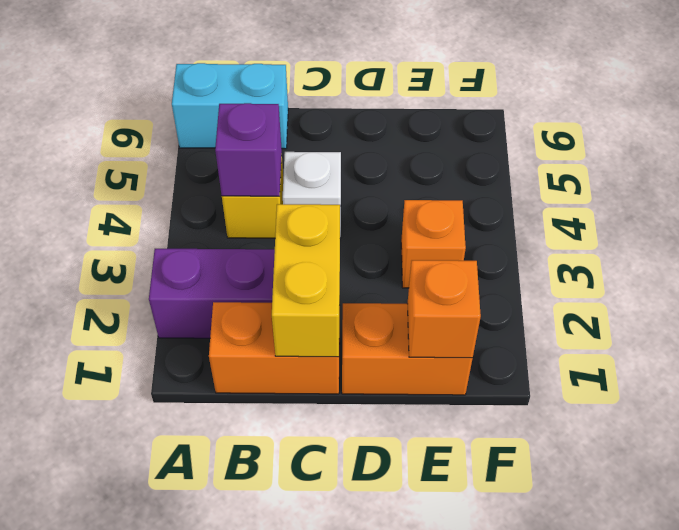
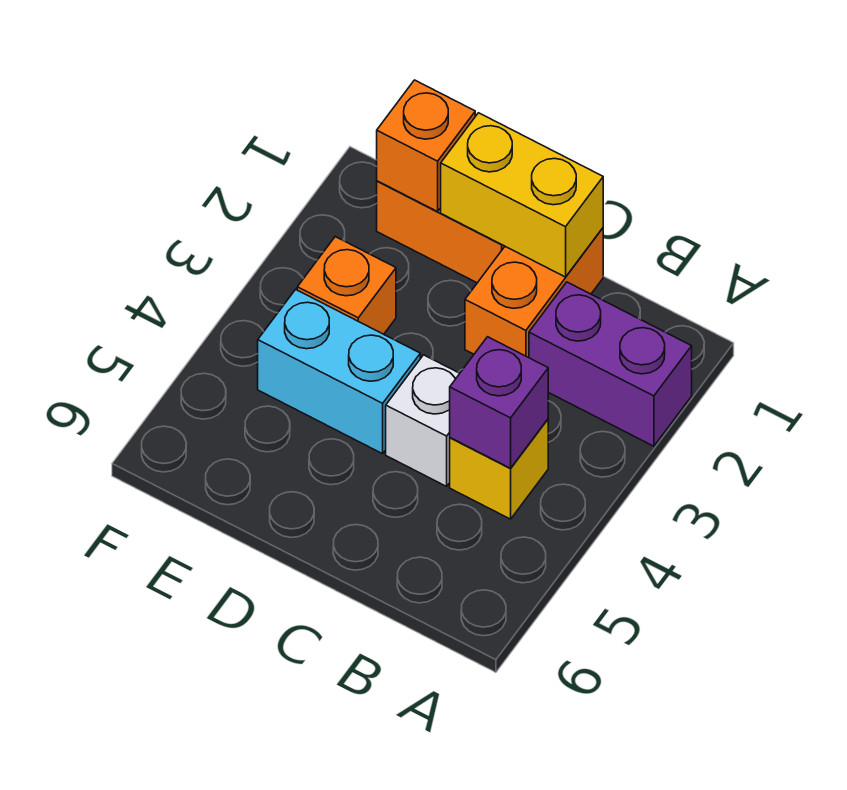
cyan 1x2 brick [172,63,288,149] -> cyan 1x2 brick moved to [258,289,420,454]
orange 1x2 brick [209,302,340,394] -> orange 1x2 brick turned to [465,228,603,358]
yellow 1x2 brick [272,204,340,357] -> yellow 1x2 brick turned to [441,113,603,277]

